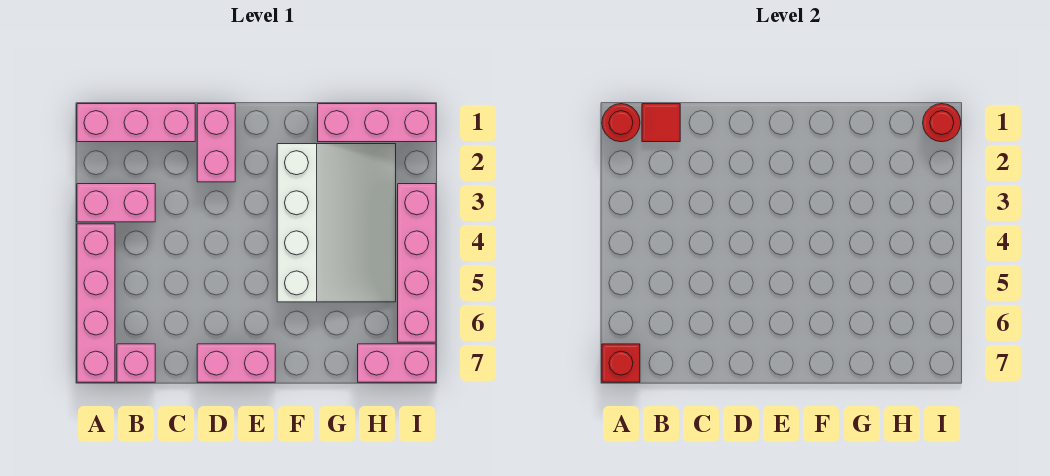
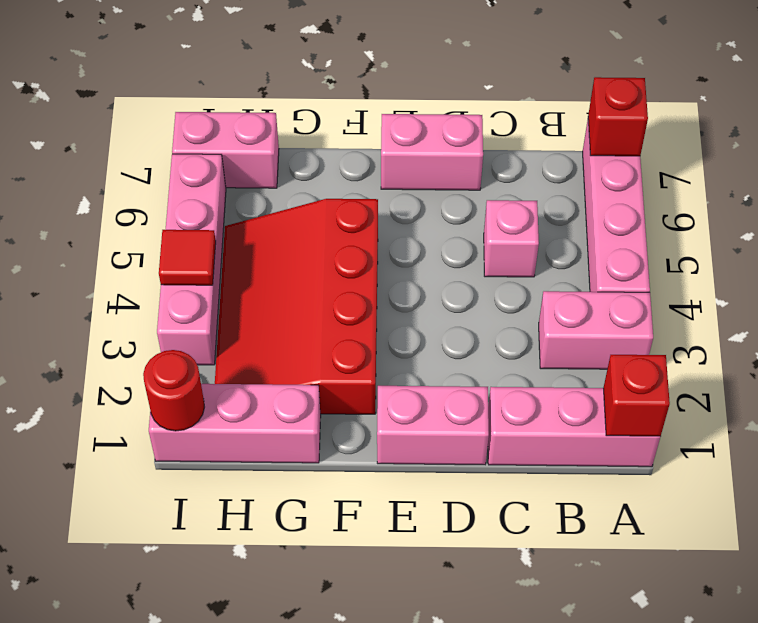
red 1x1 round brick [602,104,640,142] -> red 1x1 brick [604,355,670,436]
red 1x1 tile [642,104,680,142] -> red 1x1 tile moved to [159,230,216,285]
pink 1x1 brick [117,344,155,382] -> pink 1x1 brick moved to [484,200,539,277]
pink 1x2 brick [197,104,235,182] -> pink 1x2 brick turned to [377,386,489,465]
white 3x4 slope [277,144,396,302] -> red 3x4 slope [215,199,378,414]

